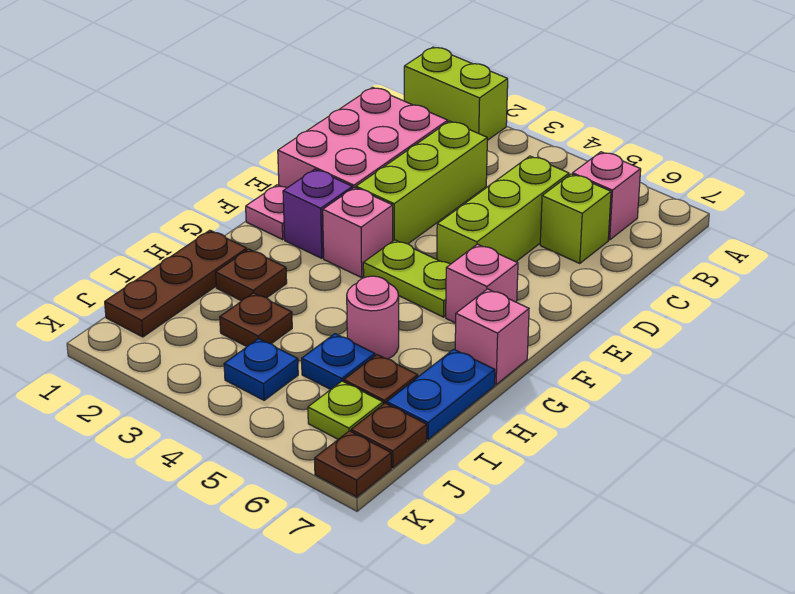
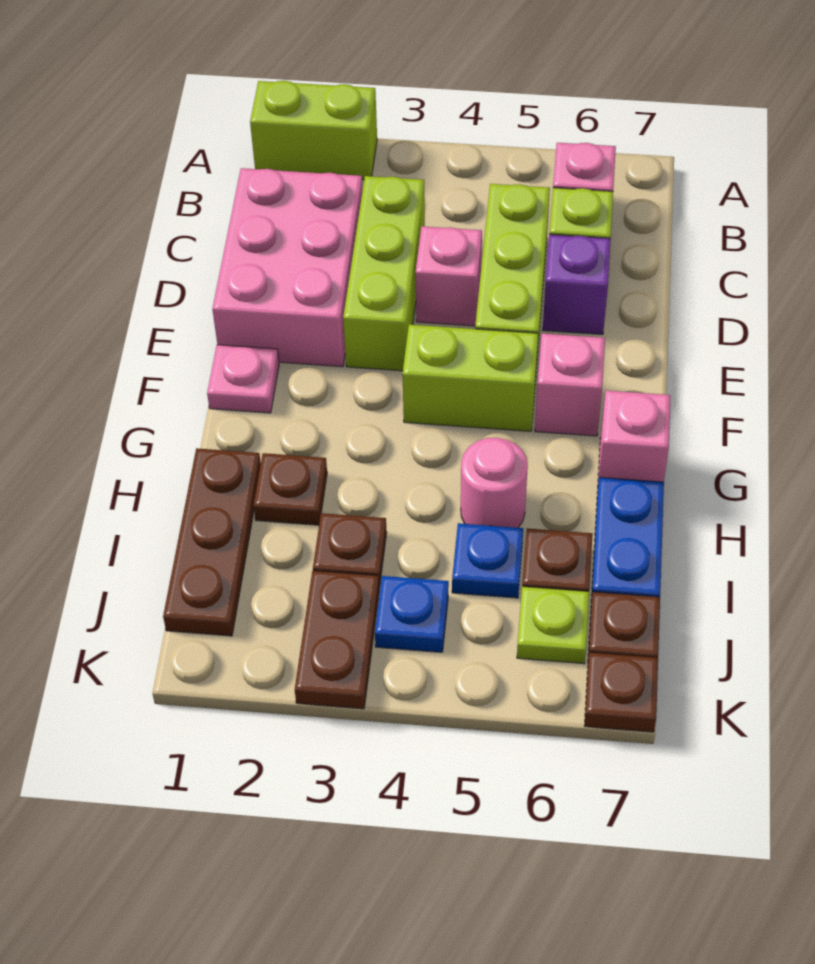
purple 1x1 brick [283,169,352,258] -> purple 1x1 brick moved to [543,235,611,335]
pink 1x1 brick [323,187,393,278] -> pink 1x1 brick moved to [416,226,482,326]
lime 1x2 plate [363,240,450,317] -> lime 1x2 brick [402,325,538,431]
none -> brown 1x2 plate [295,571,379,709]

